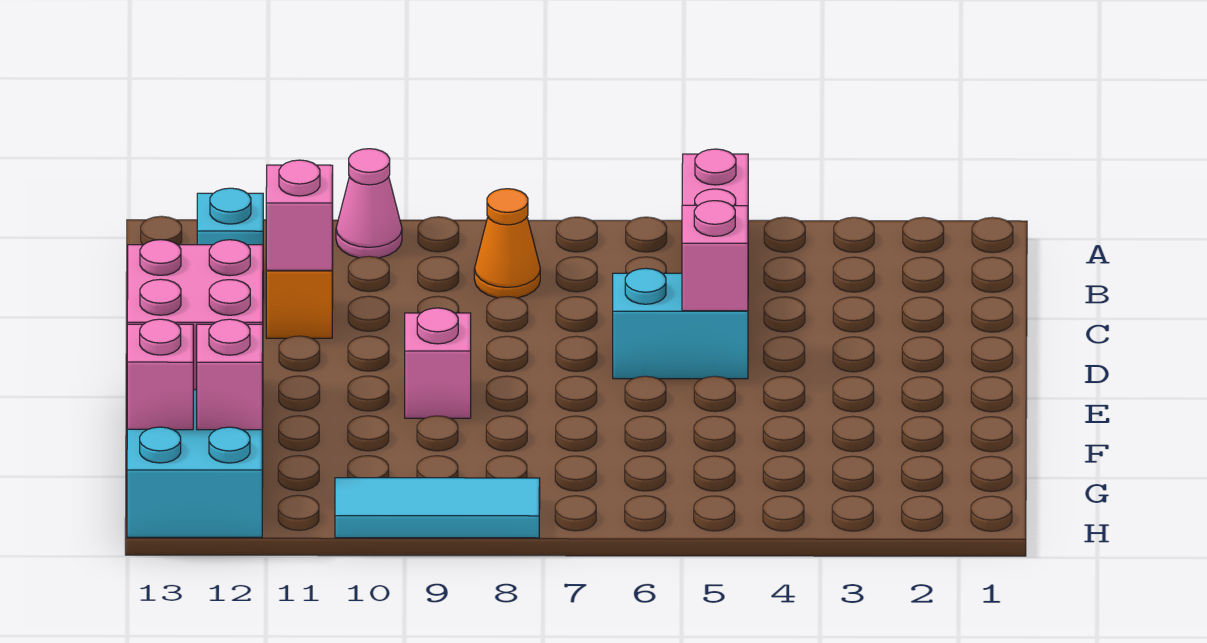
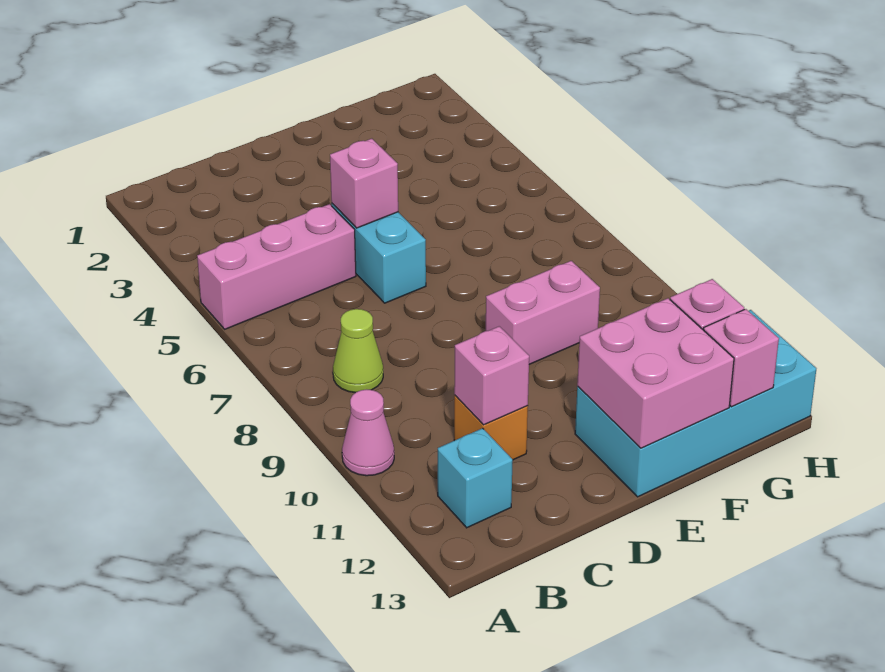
orange 1x1 cone [474,189,540,298] -> lime 1x1 cone [333,309,383,393]
pink 1x1 brick [405,308,471,418] -> pink 1x2 brick [486,261,600,364]
cyan 1x3 tile [335,478,540,538] -> none

